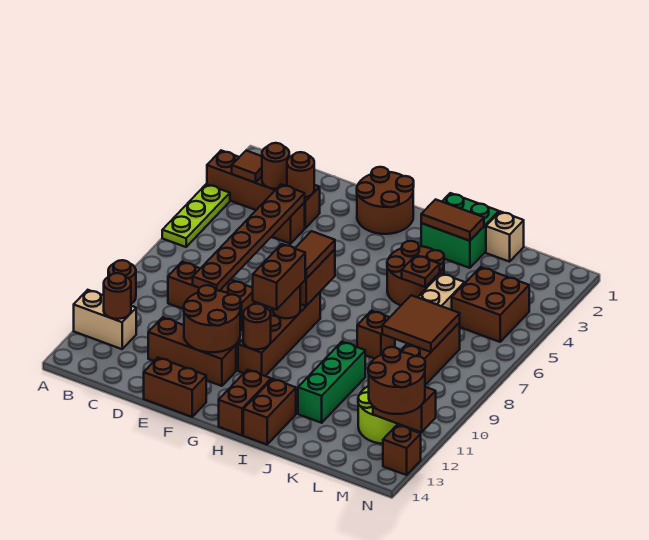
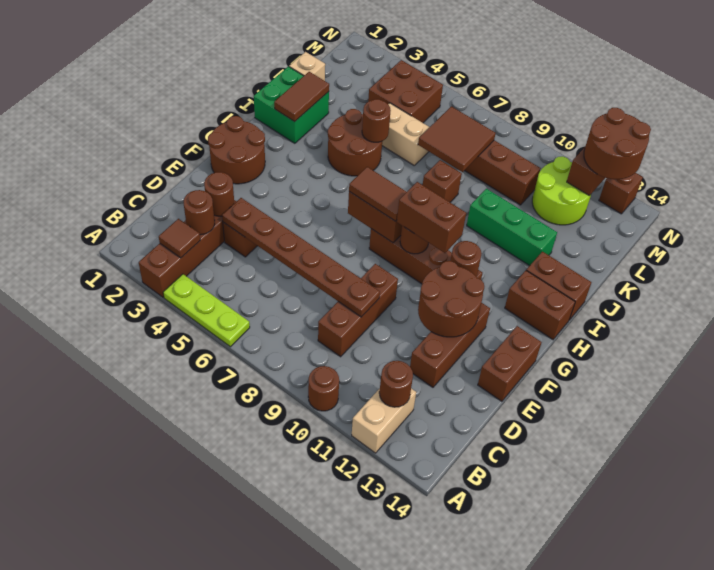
brown 1x1 plate [402,255,440,287] -> brown 1x1 round brick [362,99,391,142]

